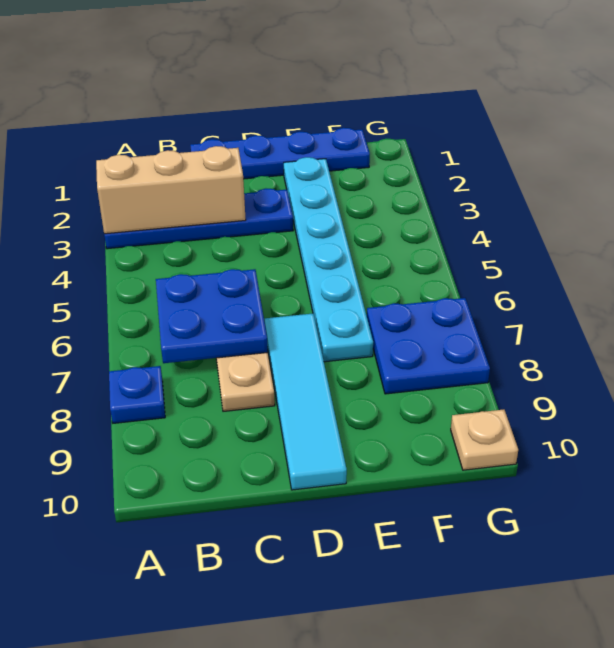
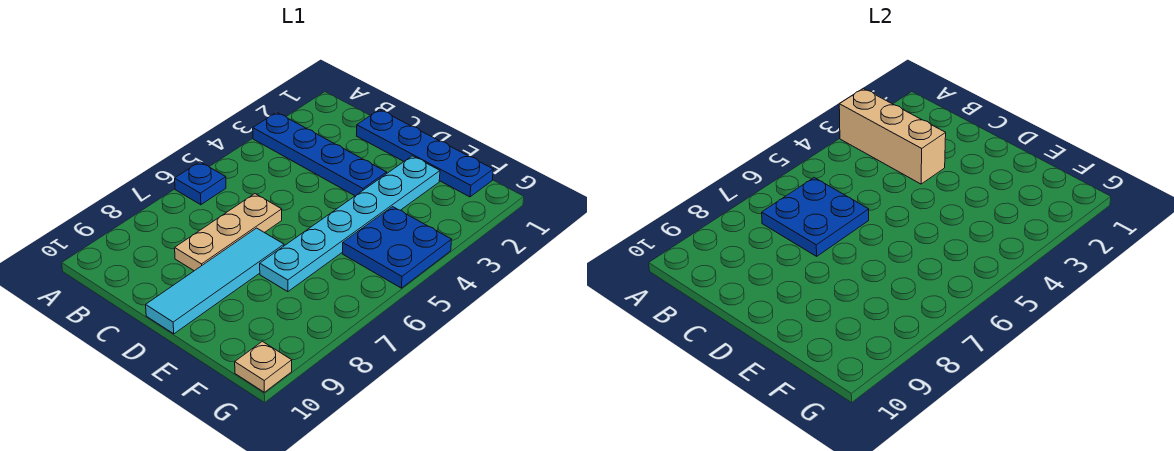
blue 1x1 plate [109,366,165,423] -> blue 1x1 plate moved to [175,162,226,205]
blue 2x2 plate [367,298,490,394] -> blue 2x2 plate moved to [342,207,452,288]

